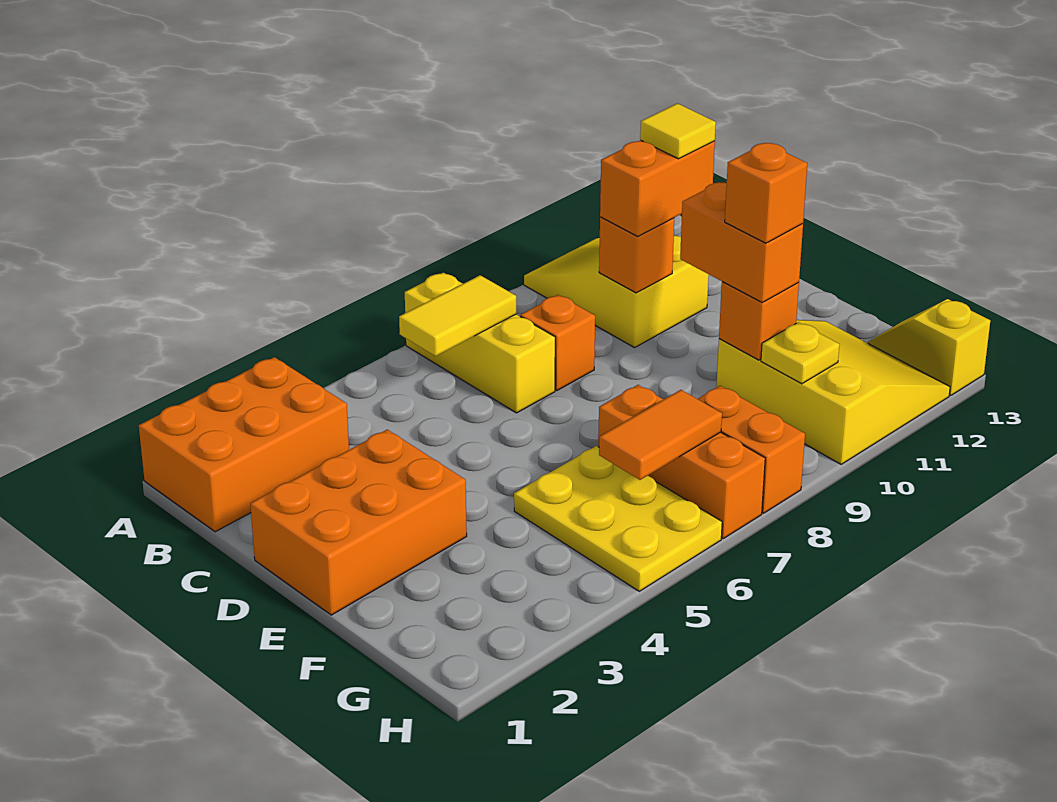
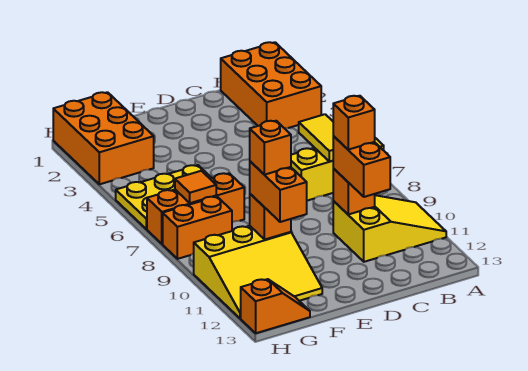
orange 1x1 brick [520,295,595,391] -> orange 1x1 brick moved to [333,96,375,150]
yellow 1x1 tile [640,103,716,159] -> none
orange 2x3 brick [250,430,467,615] -> orange 2x3 brick moved to [53,92,154,184]
orange 1x2 brick [680,182,803,302] -> orange 1x2 brick turned to [250,161,307,222]
orange 1x2 tile [599,390,722,480] -> orange 1x1 tile [175,171,216,203]
yellow 1x1 plate [761,322,840,384] -> none
yellow 1x2 slope [868,299,990,395] -> orange 1x2 slope [241,279,310,333]

